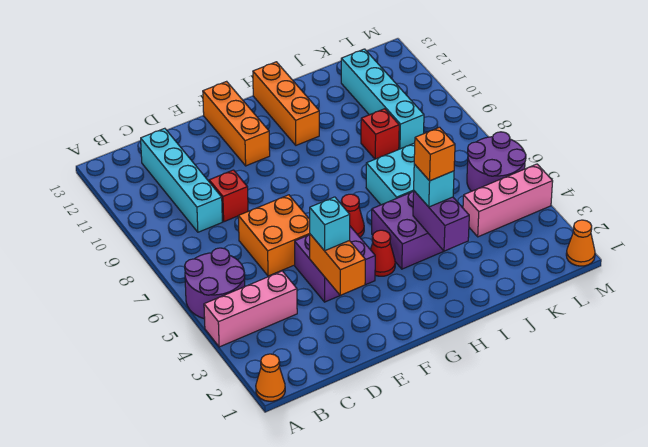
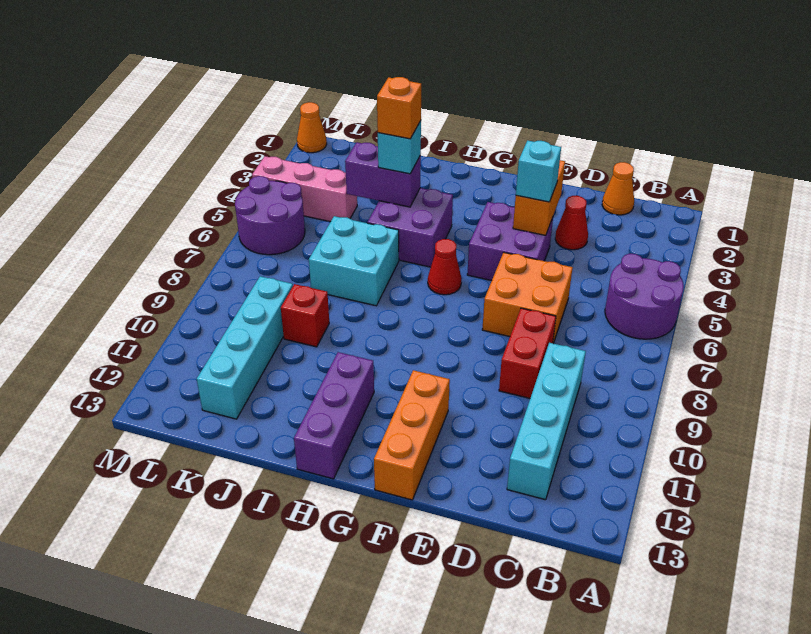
orange 1x1 cone [256,354,285,401] -> orange 1x1 cone moved to [602,162,634,215]
pink 1x3 brick [204,271,297,347] -> none
red 1x1 brick [209,170,248,222] -> red 1x2 brick [499,308,556,398]
red 1x1 cone [370,230,395,276] -> red 1x1 cone moved to [555,196,588,250]
orange 1x3 brick [253,62,319,145] -> purple 1x3 brick [294,352,374,479]
purple 1x2 brick [413,191,469,251] -> purple 1x2 brick turned to [345,142,421,207]

